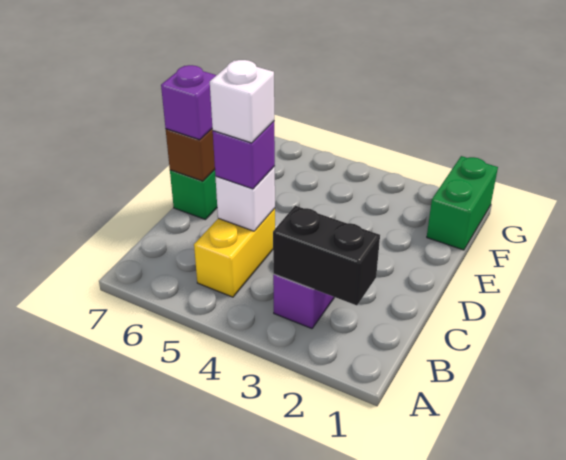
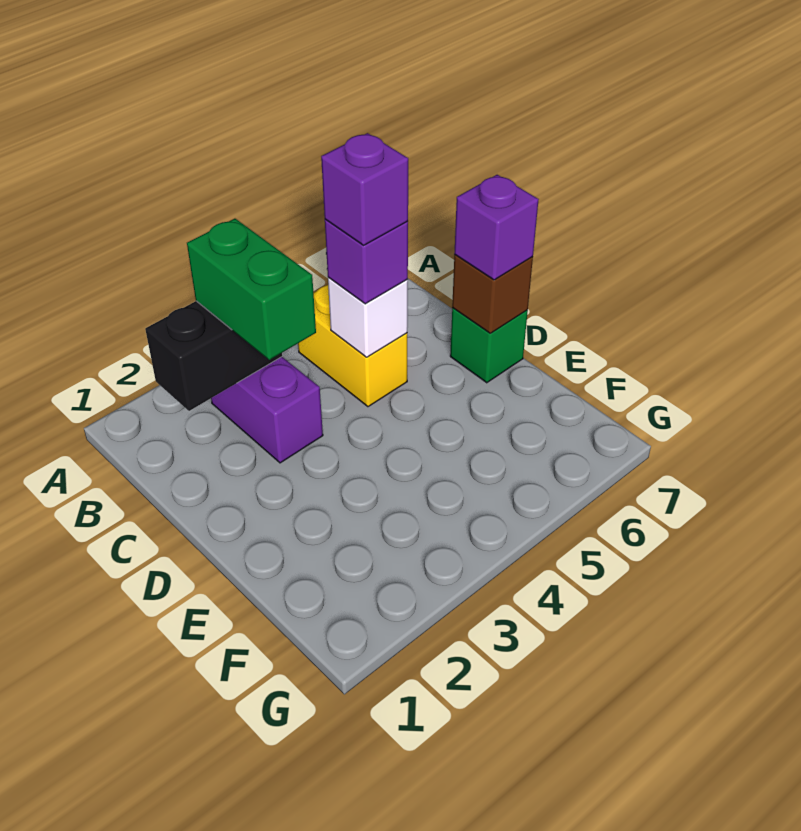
white 1x1 brick [210,60,274,143] -> purple 1x1 brick [321,133,408,245]
green 1x2 brick [427,156,498,250] -> green 1x2 brick moved to [187,219,316,360]

